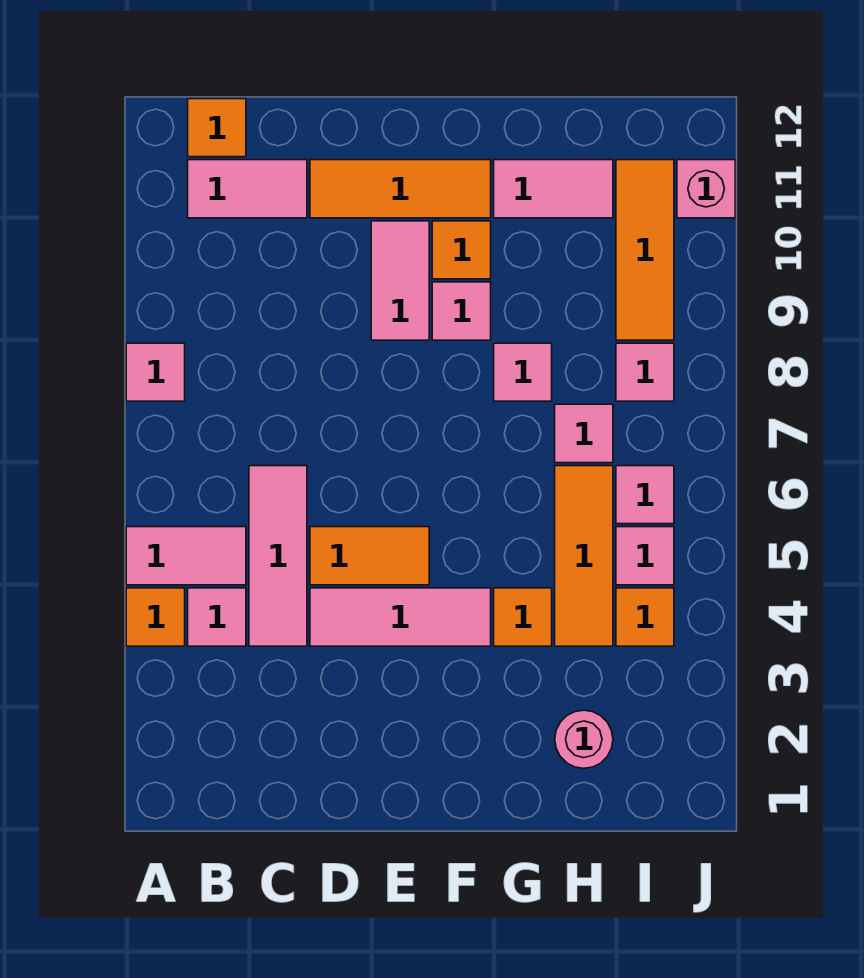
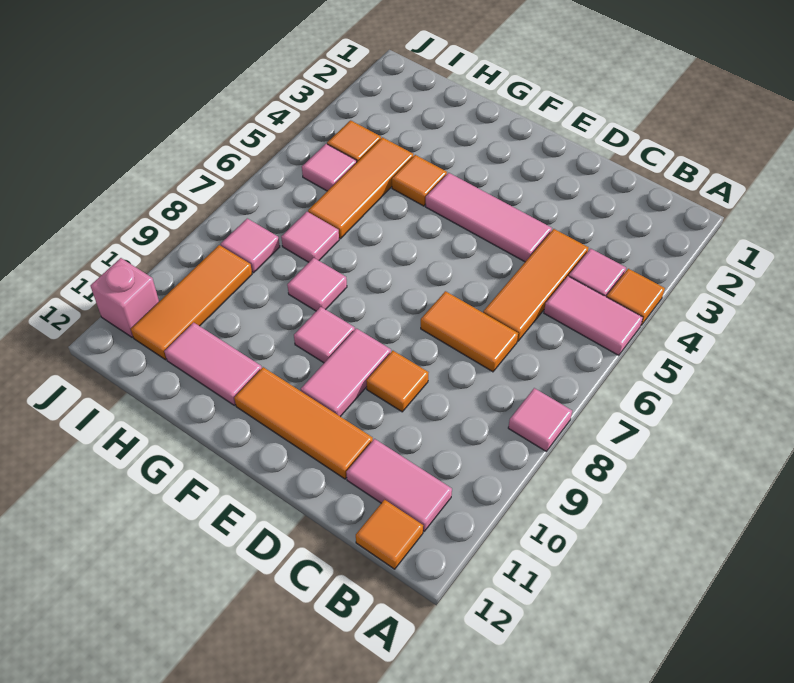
pink 1x3 tile [249,466,307,646] -> orange 1x3 tile [483,229,589,341]
orange 1x2 tile [310,527,429,585] -> orange 1x2 tile moved to [421,291,518,372]
orange 1x1 tile [432,221,491,279] -> orange 1x1 tile moved to [366,351,428,412]
pink 1x1 round brick [555,710,613,768] -> none
pink 1x1 tile [616,466,674,524] -> none

